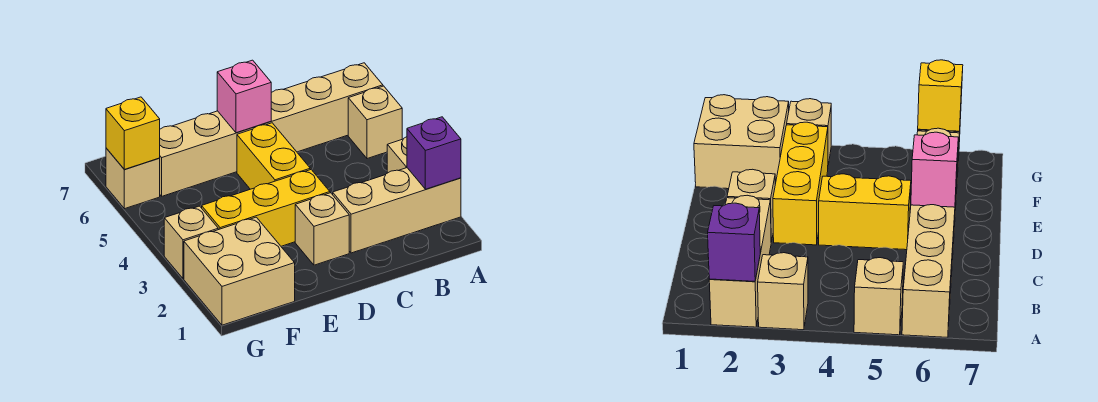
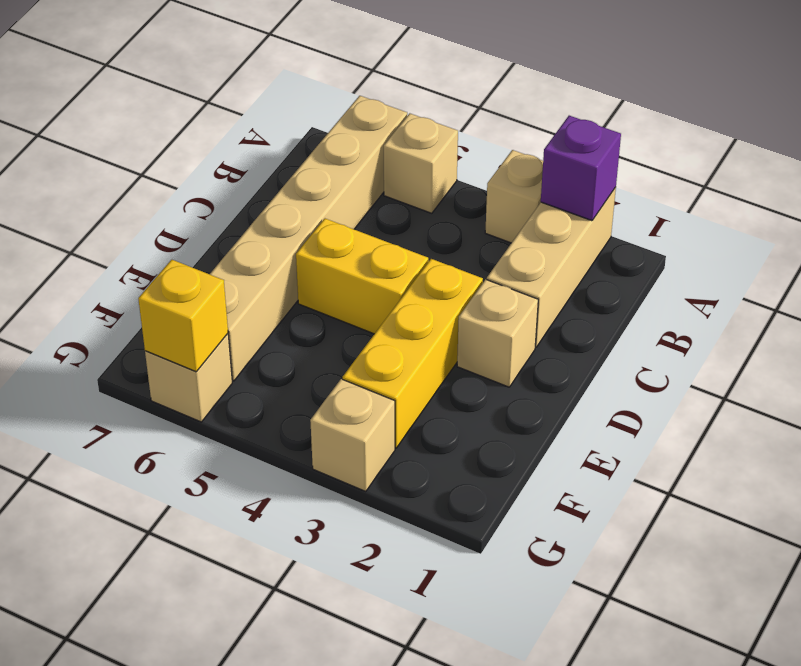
pink 1x1 brick [217,60,271,133] -> none
tan 2x2 brick [184,217,295,325] -> none

